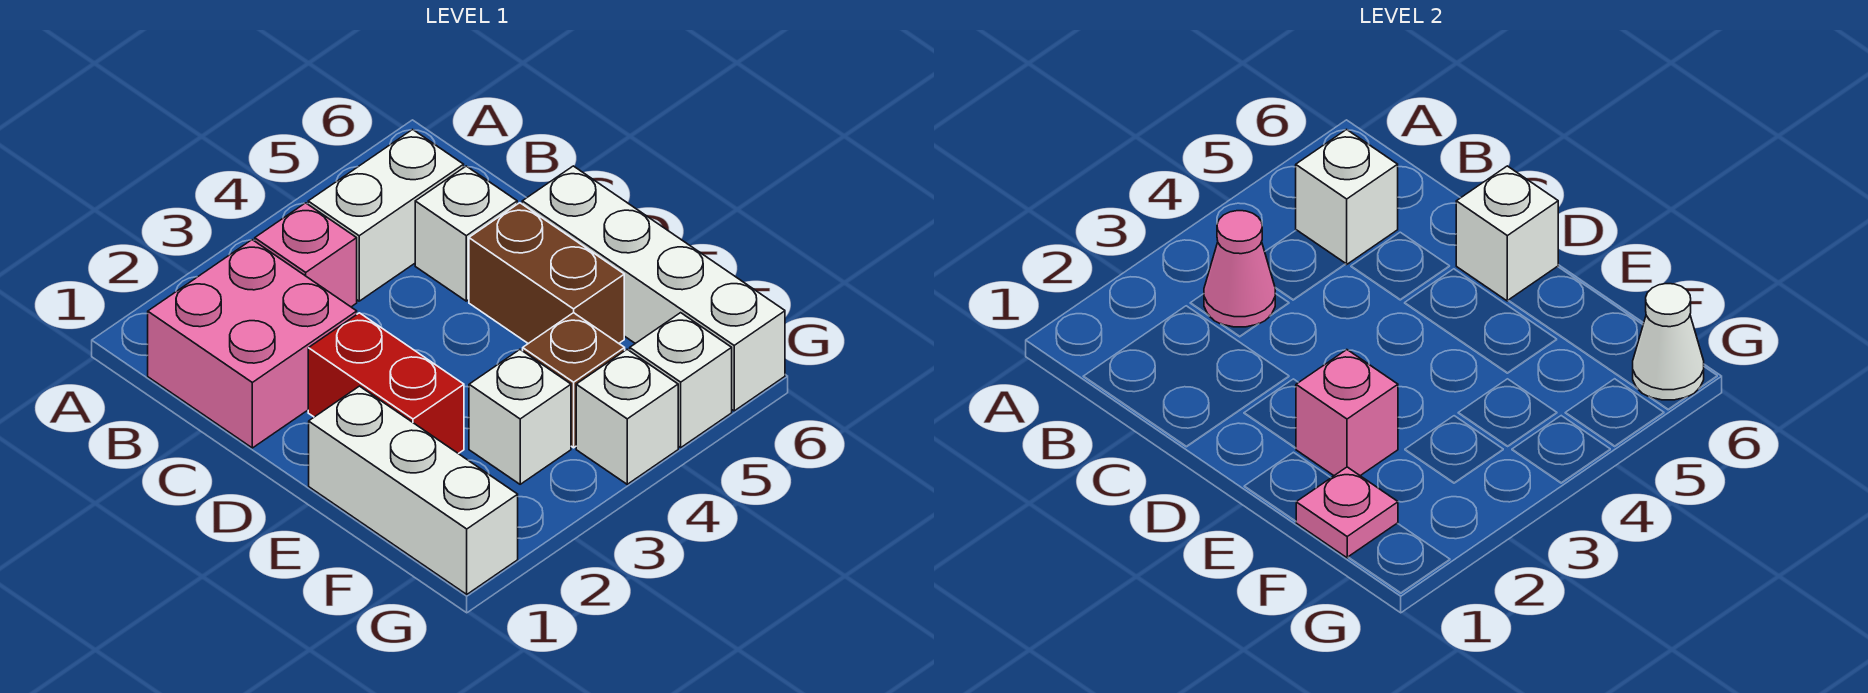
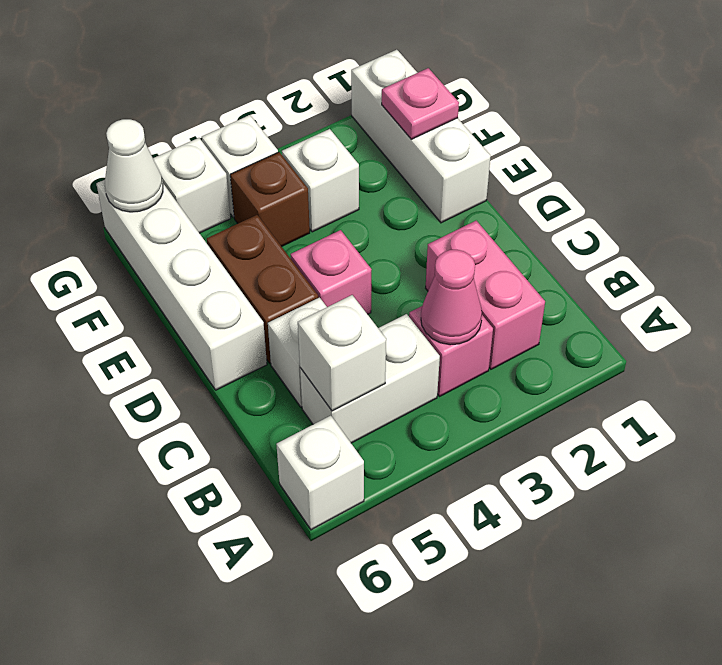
pink 2x2 brick [148,240,357,448] -> pink 1x2 brick [426,221,545,369]
red 1x2 brick [308,313,464,454] -> none
white 1x1 brick [1456,166,1558,301] -> white 1x1 brick moved to [276,416,364,530]
pink 1x1 brick [1296,350,1398,476] -> pink 1x1 brick moved to [290,230,372,314]

